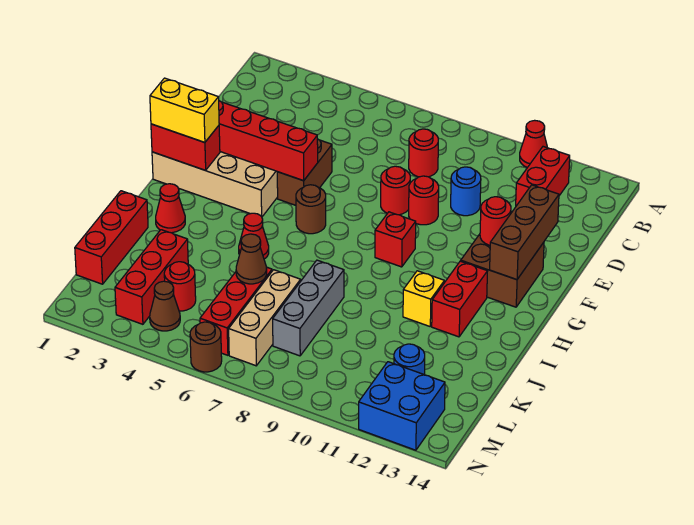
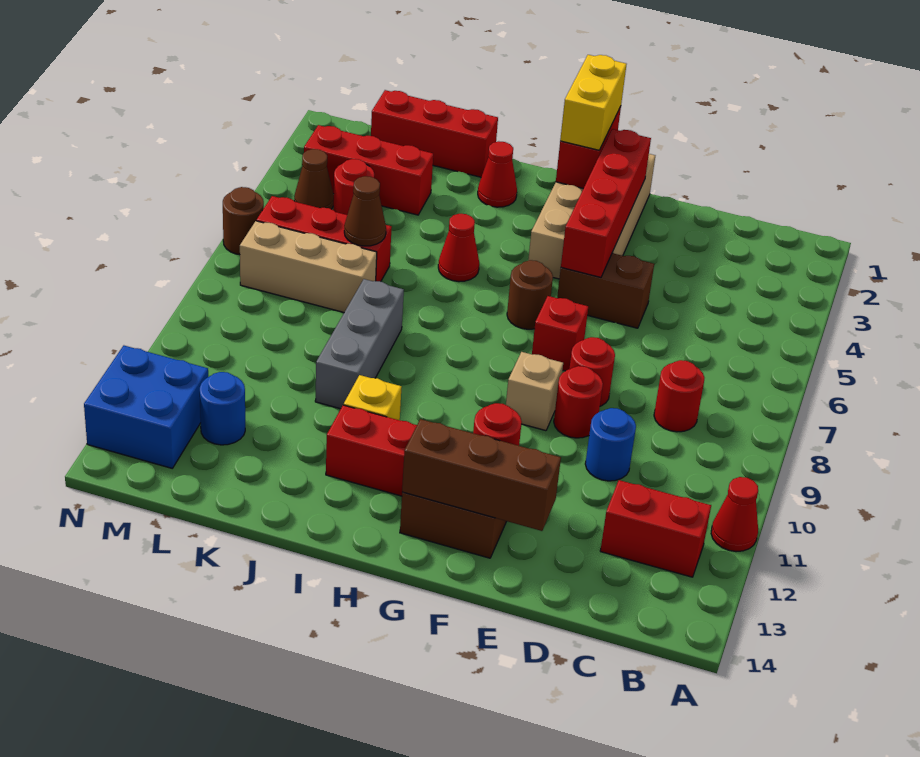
none -> tan 1x1 brick [506,352,563,431]
red 1x1 brick [375,212,416,267] -> red 1x1 brick moved to [532,296,588,371]
grey 1x3 brick [273,260,344,356] -> grey 1x3 brick turned to [315,279,404,409]

